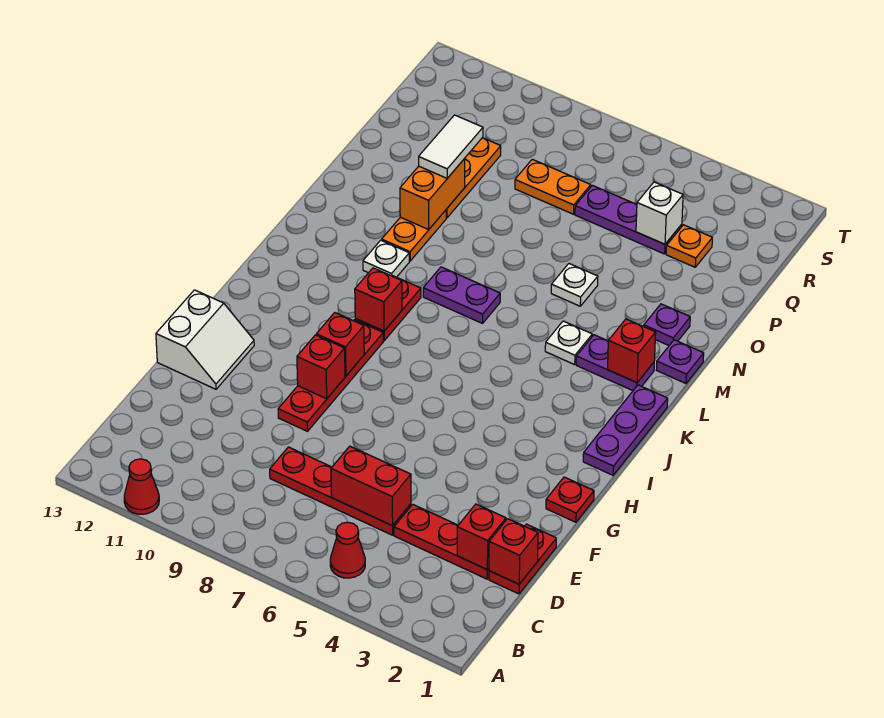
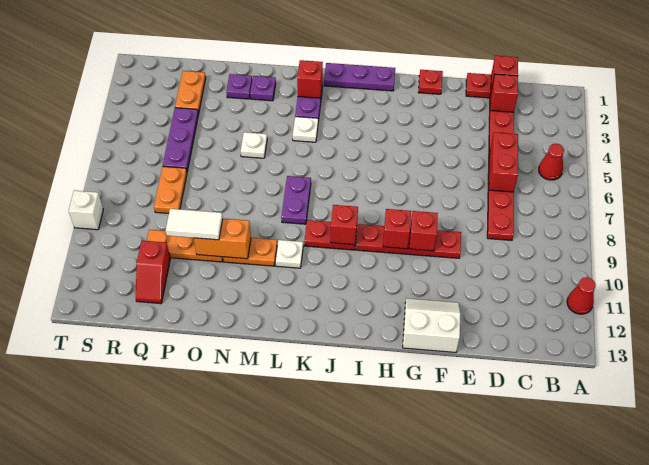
purple 1x1 plate [657,340,704,383] -> purple 1x1 plate moved to [226,74,252,99]
orange 1x1 plate [666,225,712,267] -> orange 1x2 plate [175,71,206,114]
white 1x1 brick [636,182,683,244] -> white 1x1 brick moved to [69,190,103,230]
none -> red 1x2 slope [136,241,170,304]

